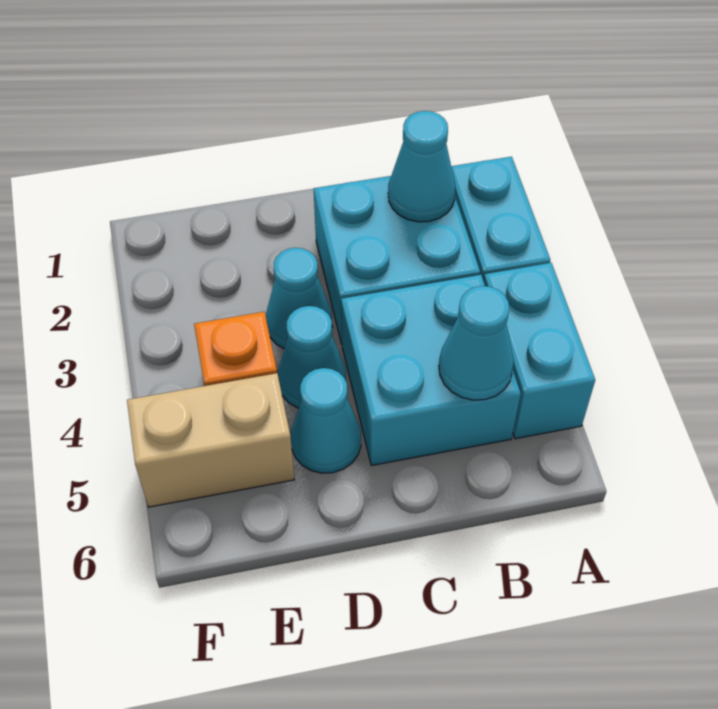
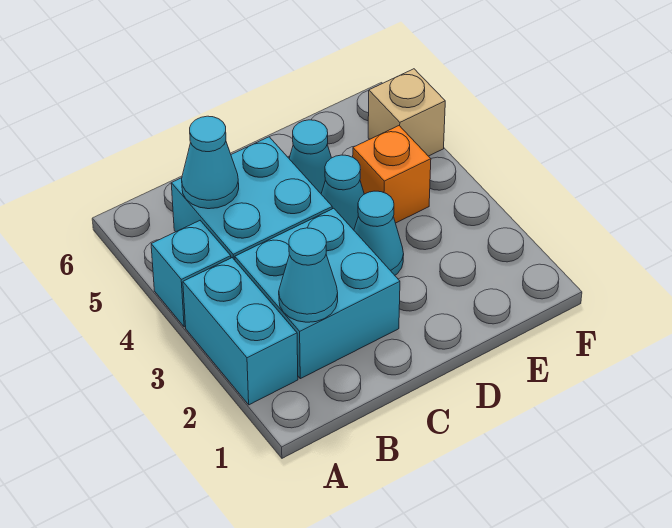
cyan 1x2 brick [484,263,595,439] -> cyan 1x1 brick [151,221,231,327]
tan 1x2 brick [127,373,294,507] -> tan 1x1 brick [368,69,445,156]

